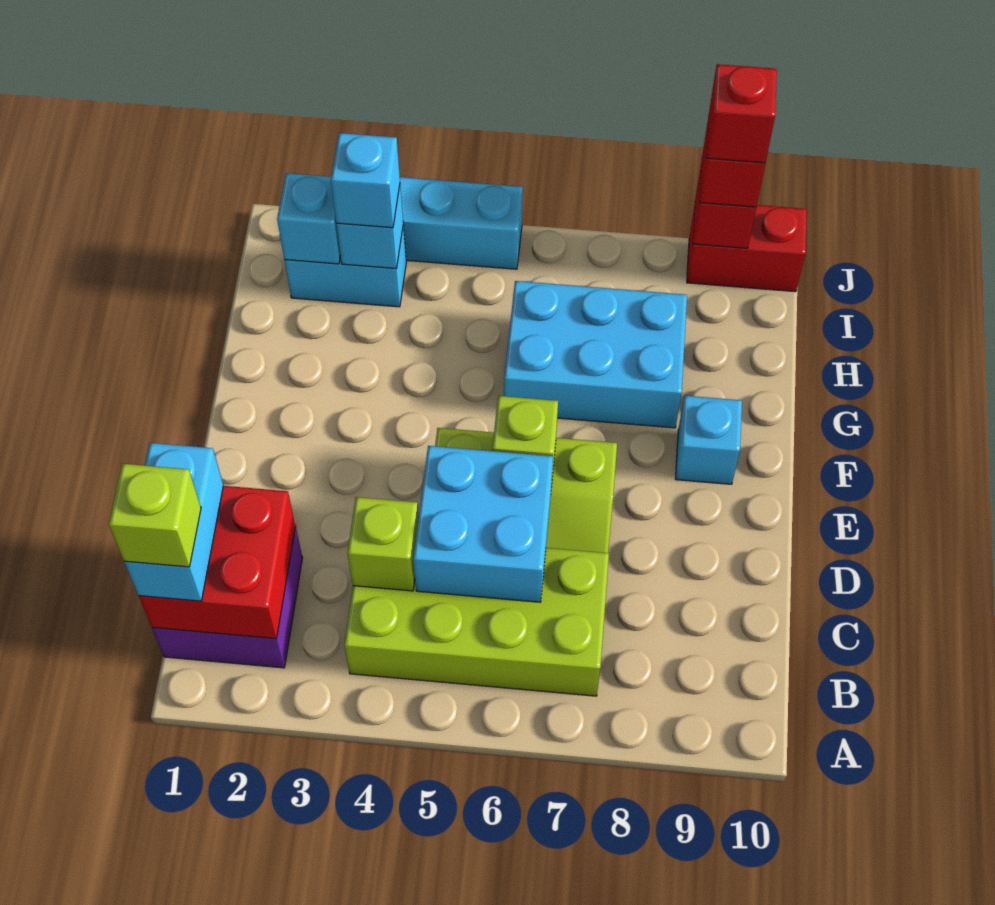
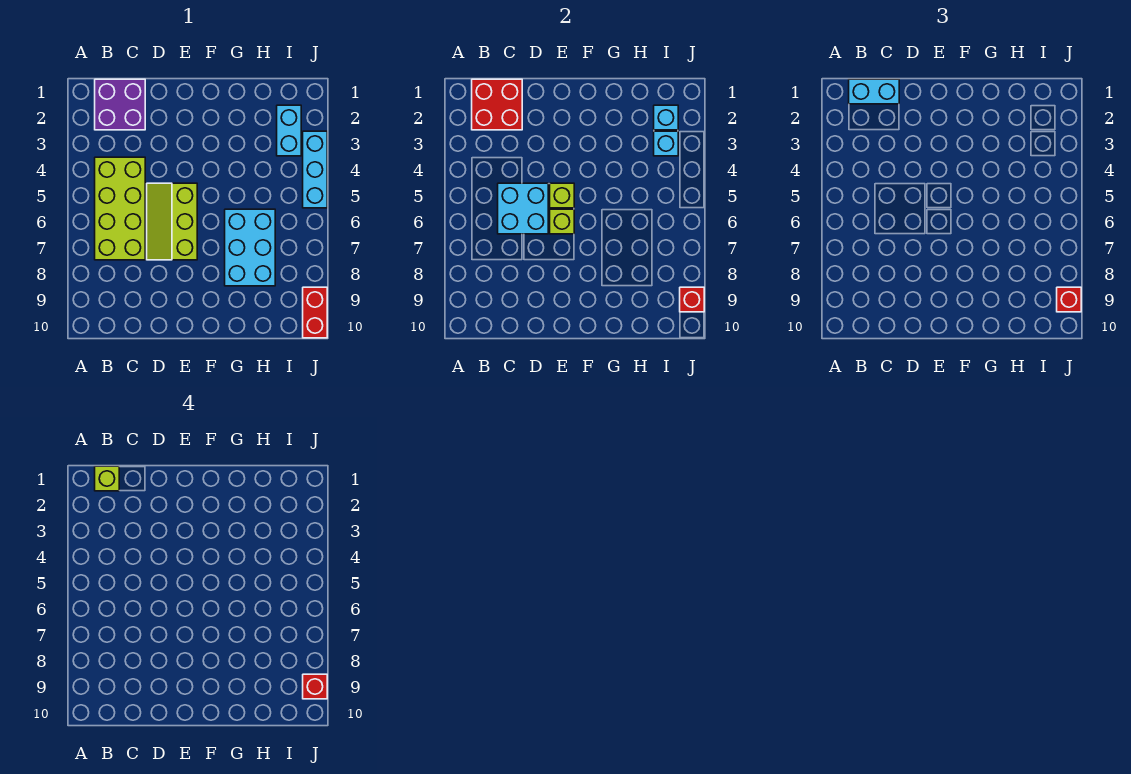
lime 1x1 brick [347,497,419,591] -> lime 1x1 brick moved to [550,183,574,208]
cyan 1x1 brick [676,396,742,484] -> none
cyan 1x1 brick [331,133,400,228] -> none

